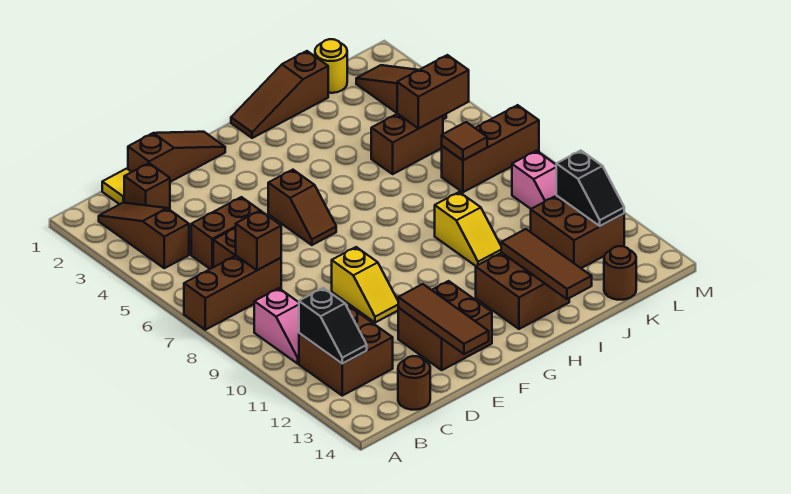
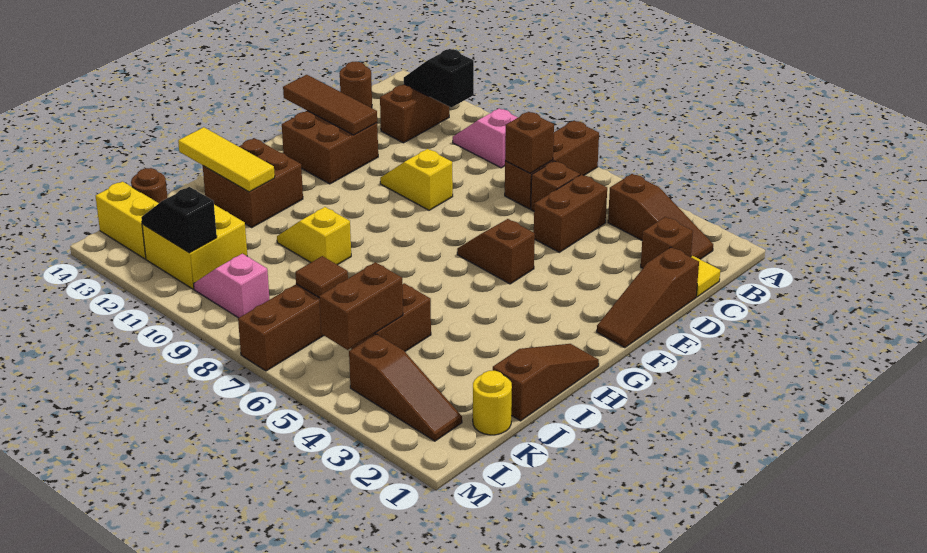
brown 2x2 brick [299,306,393,396] -> brown 1x2 brick [380,84,449,143]
brown 1x3 tile [501,229,592,299] -> yellow 1x3 tile [178,127,275,192]
brown 2x2 brick [531,195,624,268] -> yellow 2x2 brick [142,205,247,289]
none -> yellow 1x2 brick [96,182,159,259]

